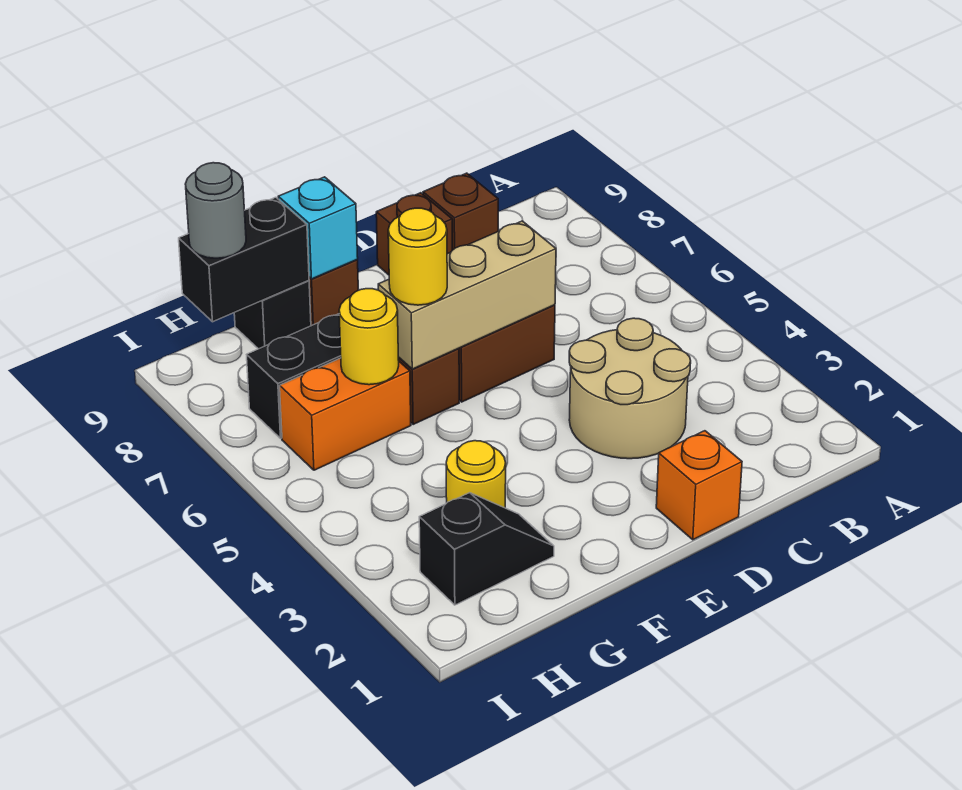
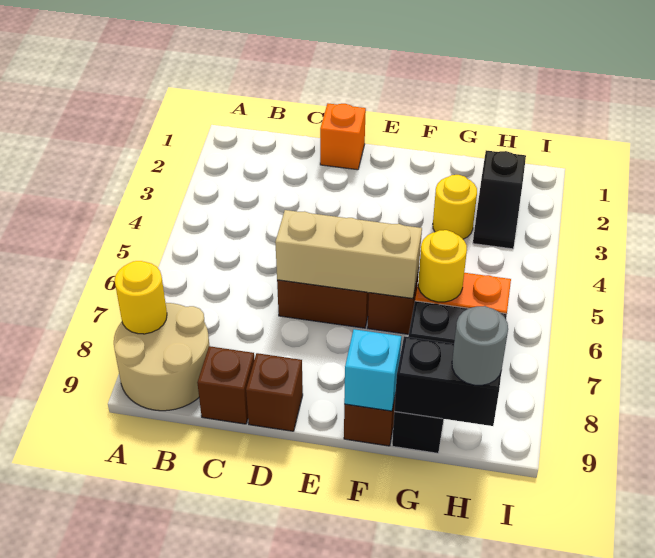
tan 2x2 round brick [569,318,691,459] -> tan 2x2 round brick moved to [114,303,209,411]
yellow 1x1 round brick [388,208,447,305] -> yellow 1x1 round brick moved to [115,261,167,334]
black 1x2 slope [419,493,554,605] -> black 1x2 slope turned to [473,150,526,249]

